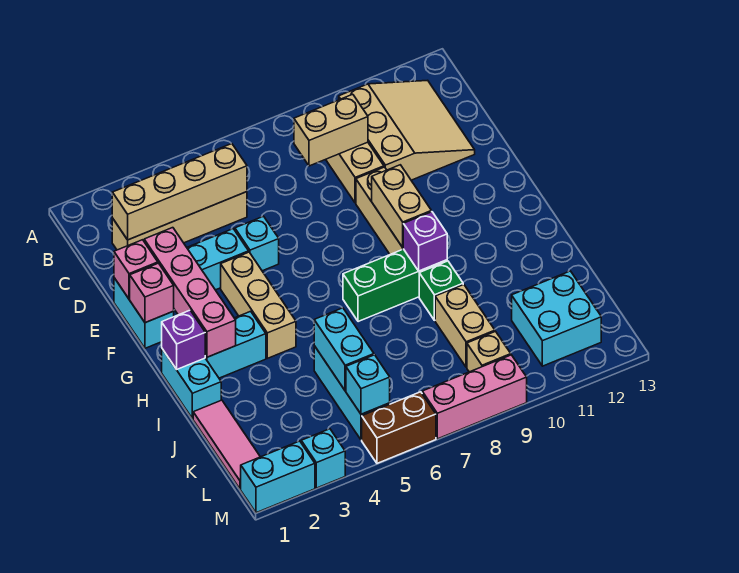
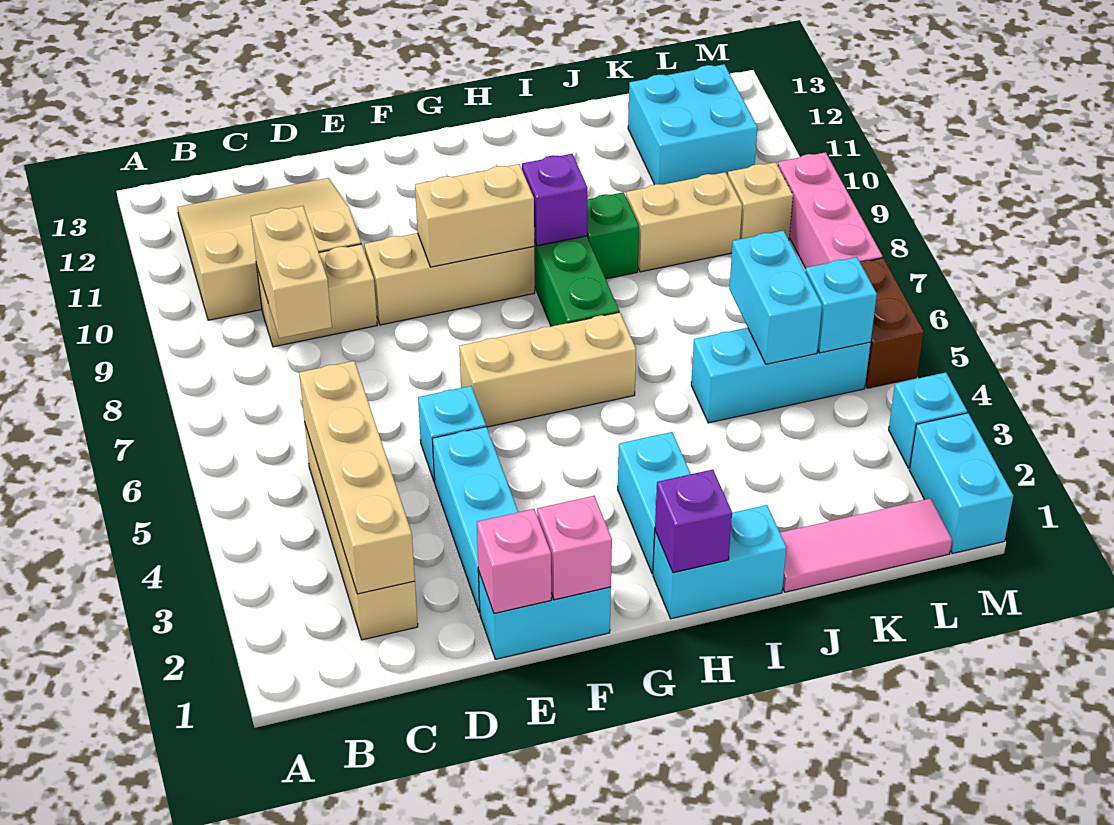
pink 1x4 brick [144,228,236,357] -> none
tan 1x3 brick [221,252,296,358] -> tan 1x3 brick moved to [459,312,636,427]
cyan 1x2 brick [314,308,374,391] -> cyan 1x2 brick turned to [729,230,822,364]

